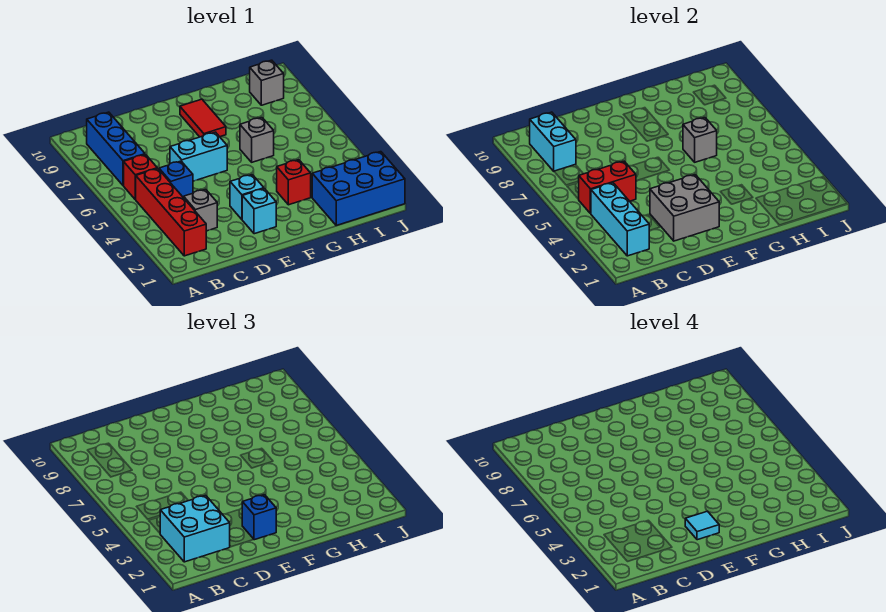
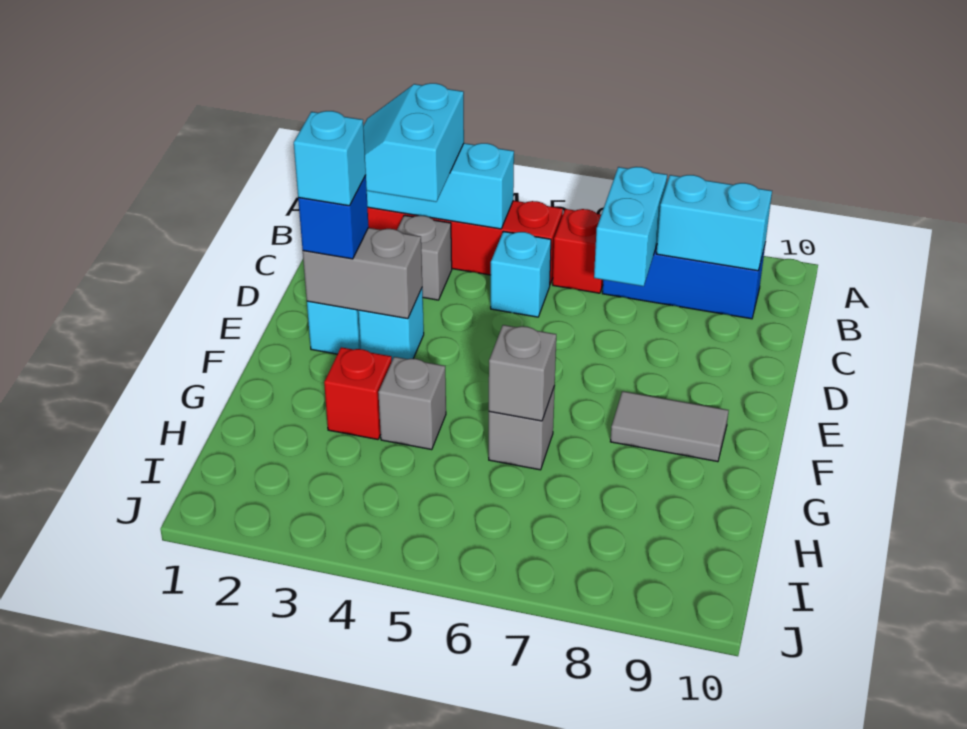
cyan 2x2 brick [160,495,230,562] -> cyan 2x2 slope [363,83,464,202]
red 1x2 brick [579,161,636,214] -> none
blue 1x1 brick [159,161,193,198] -> cyan 1x1 brick [491,231,551,317]
grey 2x2 brick [650,175,719,241] -> grey 1x2 brick [303,228,422,319]
cyan 1x2 brick [170,132,227,181] -> cyan 1x2 brick moved to [594,167,667,286]
cyan 1x1 tile [685,511,719,540] -> cyan 1x1 brick [294,111,366,206]
red 1x2 tile [180,99,226,137] -> grey 1x2 tile [610,391,729,462]
blue 2x3 brick [312,152,405,225] -> none
grey 1x1 brick [250,60,284,105] -> grey 1x1 brick moved to [378,357,446,450]

